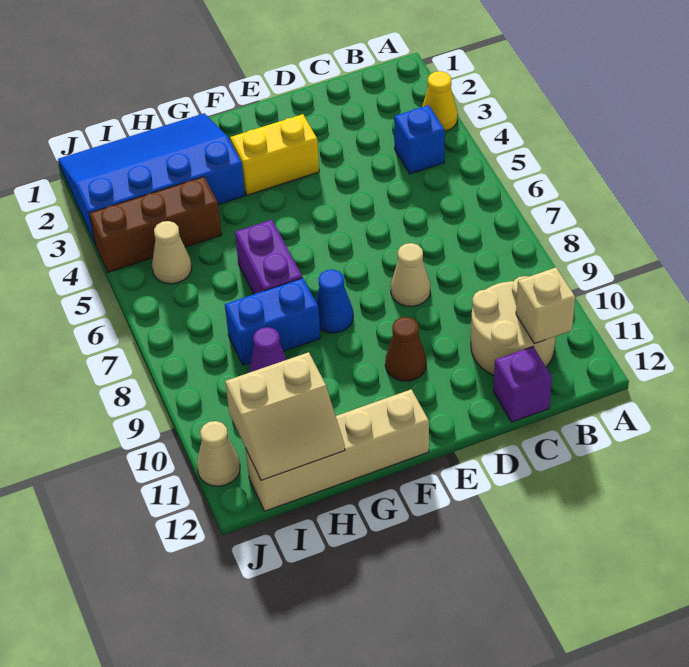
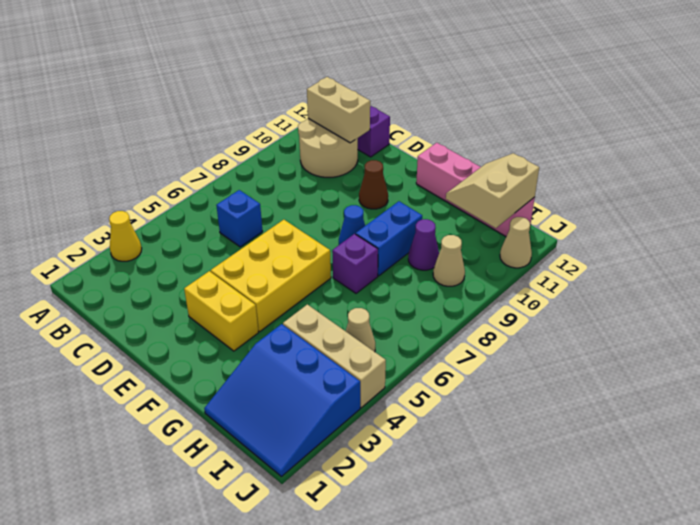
blue 1x1 brick [394,105,445,174] -> blue 1x1 brick moved to [216,190,263,247]
tan 1x1 brick [516,267,575,344] -> tan 1x2 brick [307,77,370,143]
tan 1x1 cone [391,243,430,306] -> tan 1x1 cone moved to [433,235,465,286]
none -> yellow 2x3 brick [211,220,331,332]
tan 1x4 brick [246,389,429,511] -> pink 1x4 brick [416,143,535,236]
blue 3x4 slope [58,113,245,243] -> blue 3x3 slope [204,324,360,477]
purple 1x2 brick [235,220,302,294] -> purple 1x1 brick [332,234,378,293]
blue 1x2 brick [225,278,320,365] -> blue 1x2 brick turned to [356,201,422,276]
brown 1x3 brick [89,177,222,272] -> tan 1x3 brick [283,304,386,408]
tan 2x2 slope [225,352,345,480] -> tan 2x2 slope turned to [446,153,539,228]

